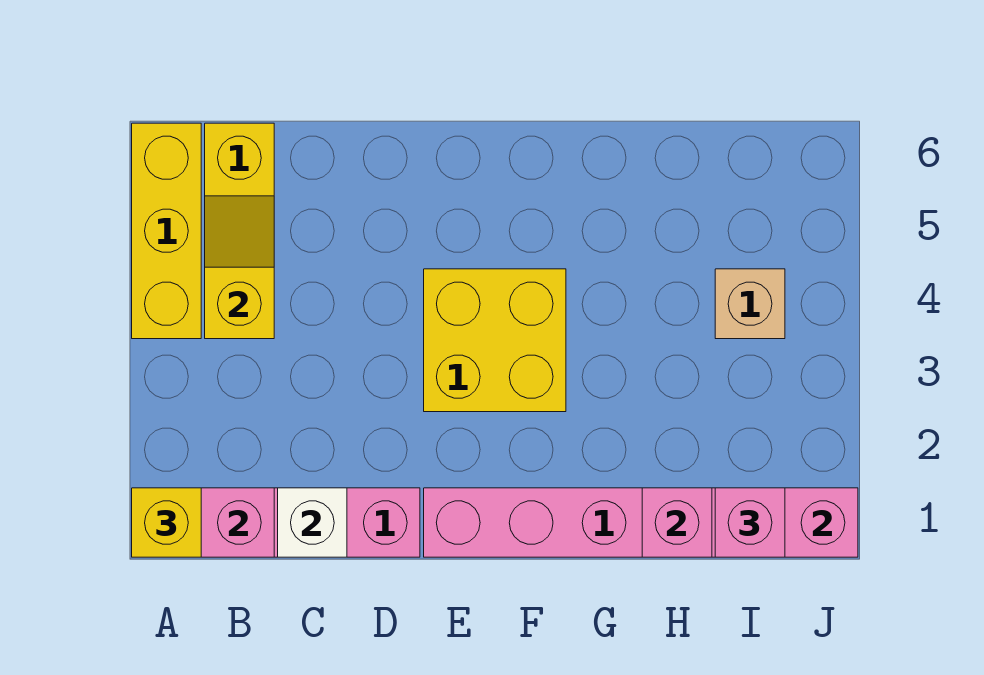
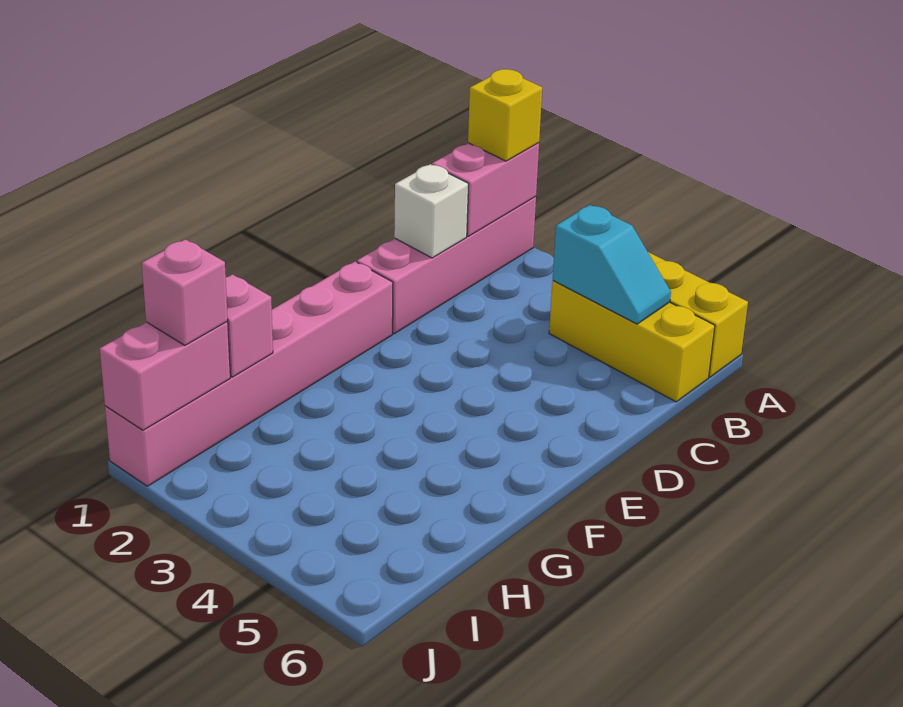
yellow 1x2 slope [205,196,274,339] -> cyan 1x2 slope [553,205,671,324]
yellow 2x2 brick [424,269,566,412] -> none
tan 1x1 brick [715,269,785,339] -> none

